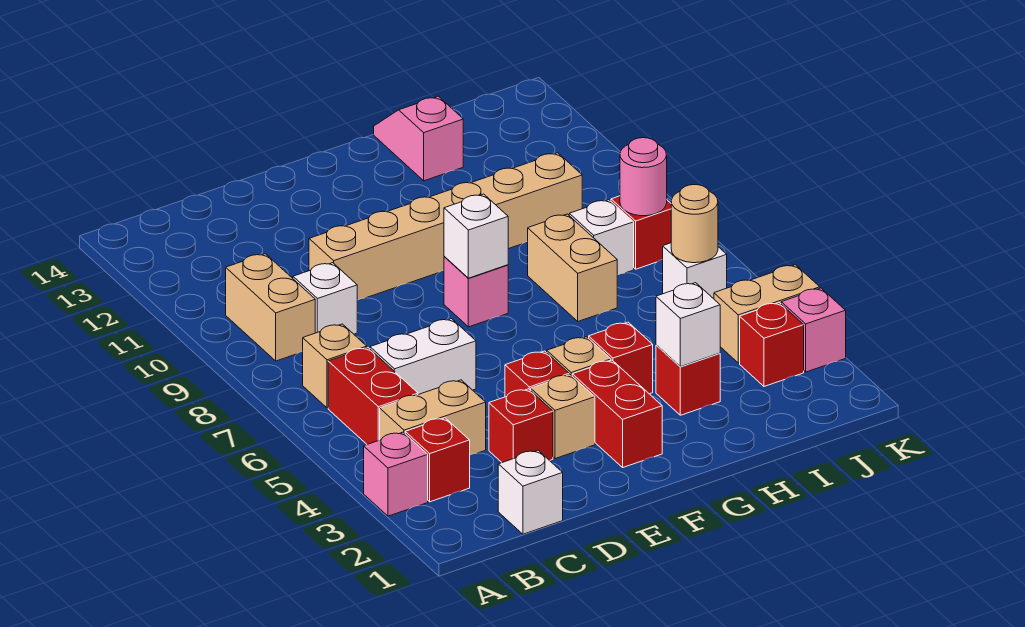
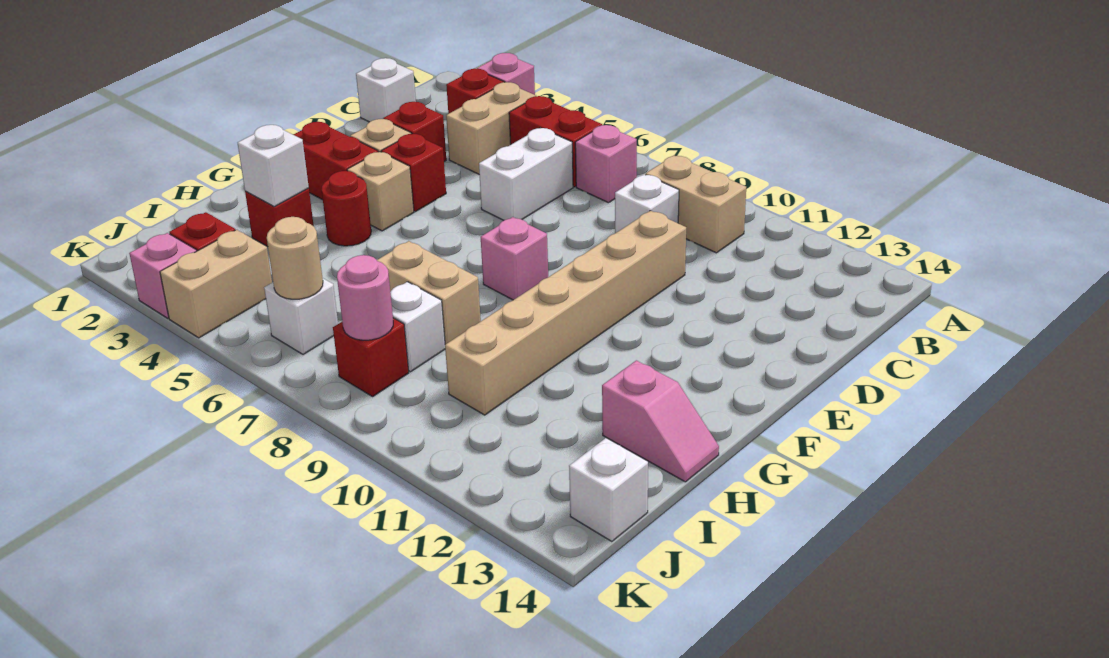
tan 1x1 brick [303,324,367,408] -> pink 1x1 brick [575,125,637,203]
white 1x1 brick [444,194,508,278] -> white 1x1 brick moved to [569,438,648,542]
red 1x1 brick [589,322,653,394] -> red 1x1 round brick [322,171,371,246]

